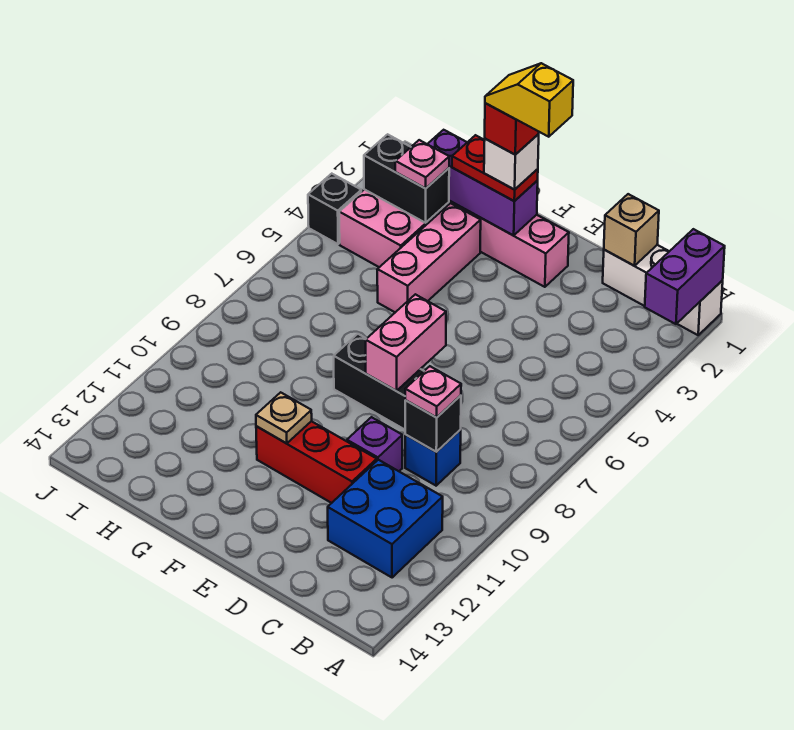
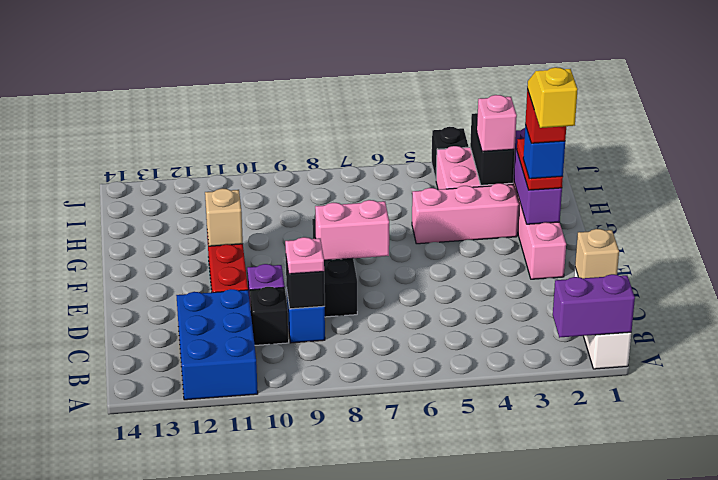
blue 2x2 brick [328,460,443,578] -> blue 2x3 brick [176,289,258,400]
none -> black 1x1 brick [250,287,289,345]
white 1x1 brick [484,134,539,190] -> blue 1x1 brick [523,125,565,179]
tan 1x1 plate [256,392,312,444] -> tan 1x1 brick [205,188,243,246]
pink 1x1 plate [395,140,449,188] -> pink 1x1 brick [477,95,517,152]

